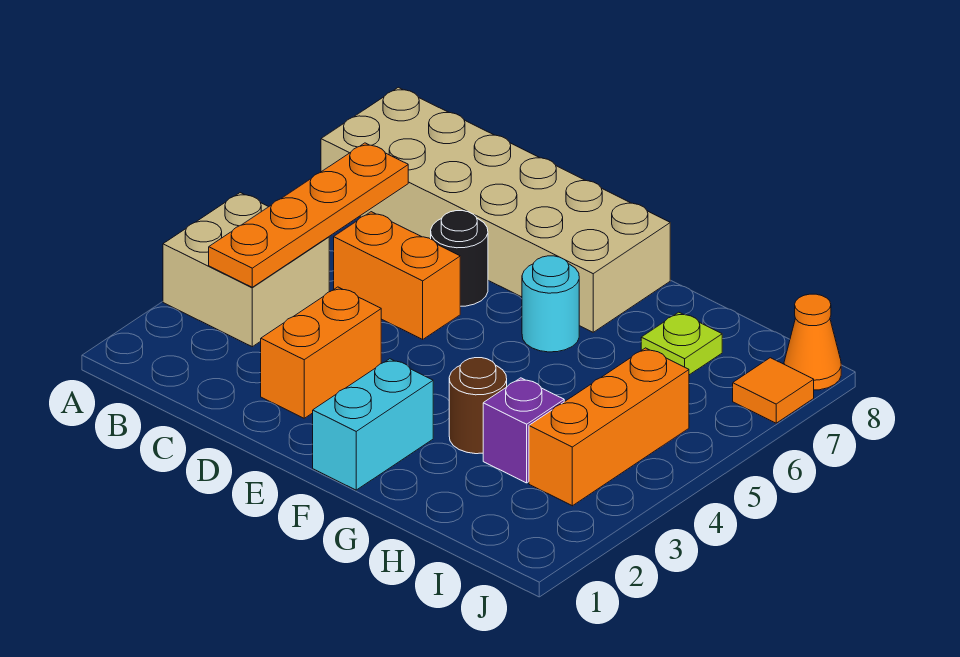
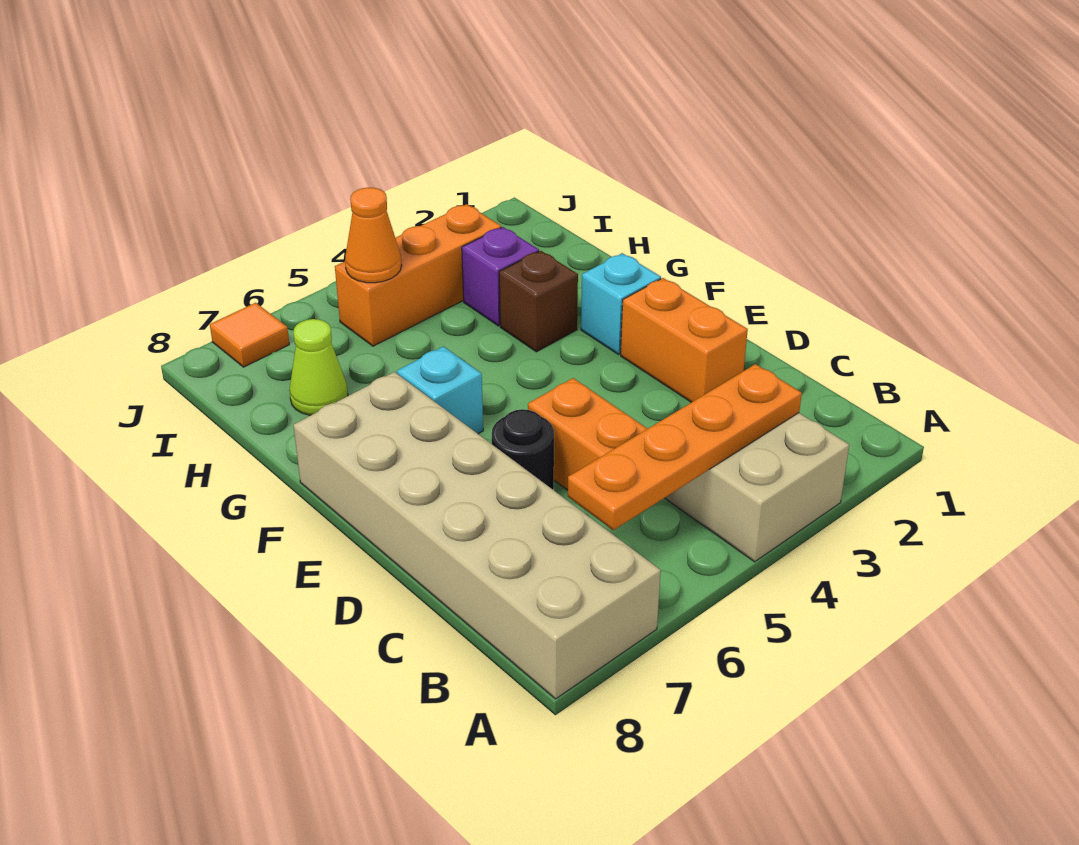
orange 1x2 brick [261,287,381,418] -> orange 1x2 brick turned to [621,278,748,402]
cyan 1x2 brick [313,359,433,490] -> cyan 1x1 brick [581,253,661,354]
cyan 1x1 round brick [522,256,579,352] -> cyan 1x1 brick [397,346,483,434]
brown 1x1 round brick [449,358,507,454] -> brown 1x1 brick [499,251,578,352]
lime 1x1 plate [641,312,722,375] -> lime 1x1 cone [289,319,348,415]
orange 1x1 cone [784,294,841,390] -> orange 1x1 cone moved to [345,187,401,283]

